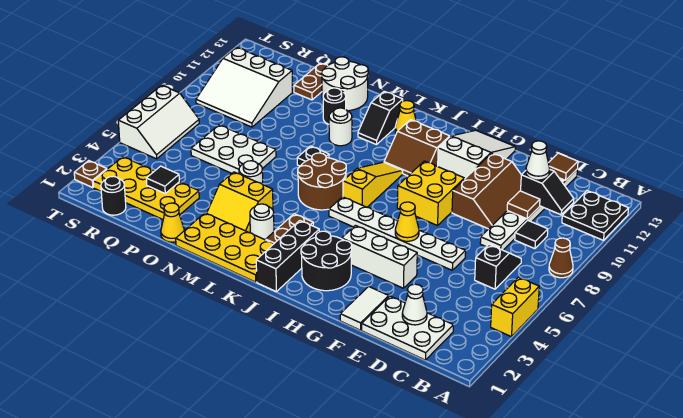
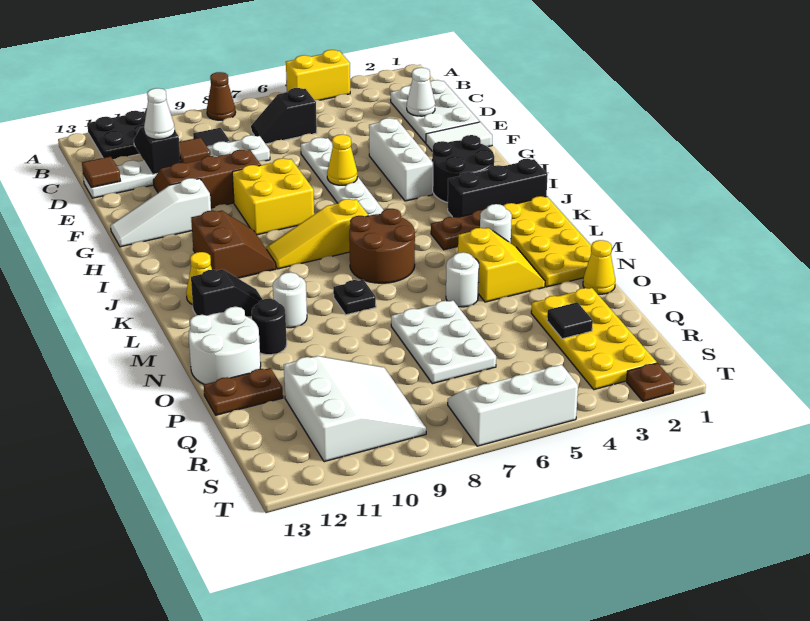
white 2x3 slope [438,130,515,179] -> white 1x3 slope [110,178,211,247]
black 1x1 round brick [101,176,126,215] -> none

